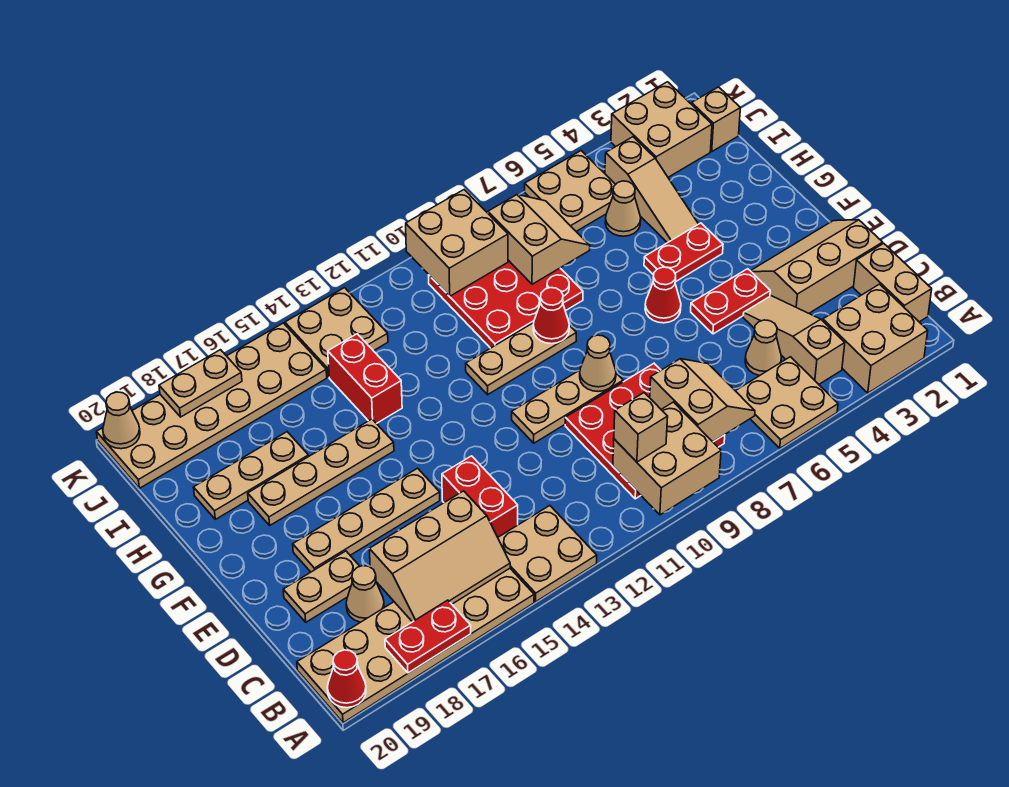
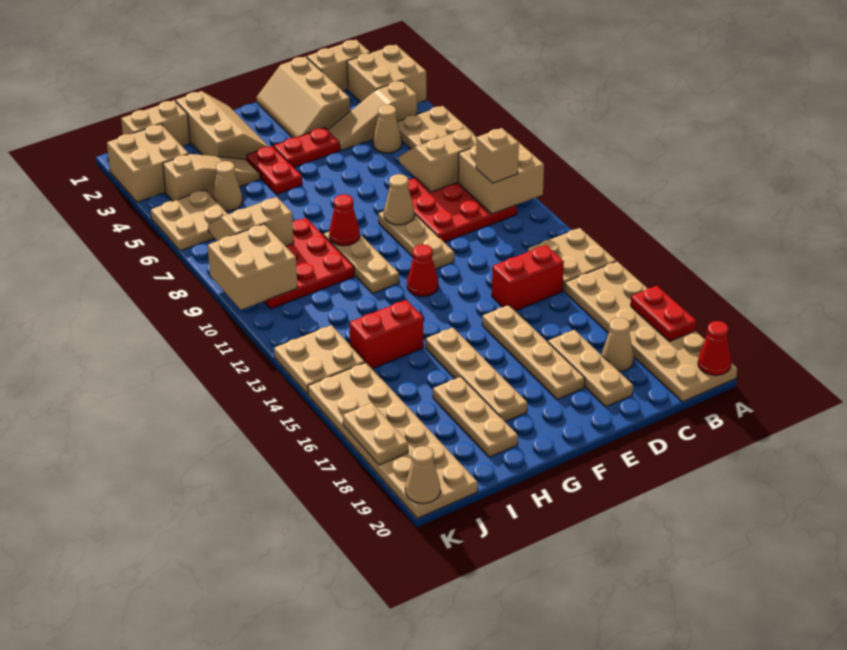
tan 2x3 slope [369,491,510,622] -> tan 2x3 slope moved to [176,91,269,160]
tan 1x2 plate [283,551,360,622] -> tan 1x3 plate [548,330,633,407]
red 1x2 plate [691,269,770,334] -> red 1x2 plate turned to [274,128,340,167]
red 1x1 cone [645,267,681,323] -> red 1x1 cone moved to [407,244,438,296]
tan 1x1 brick [692,87,740,151] -> tan 1x2 brick [121,100,190,146]

